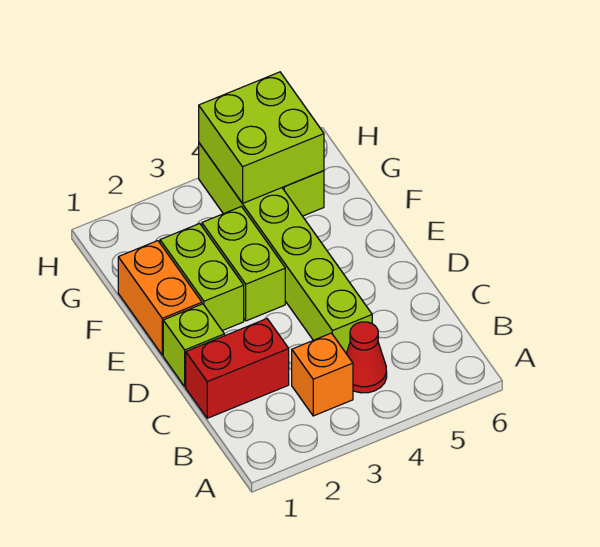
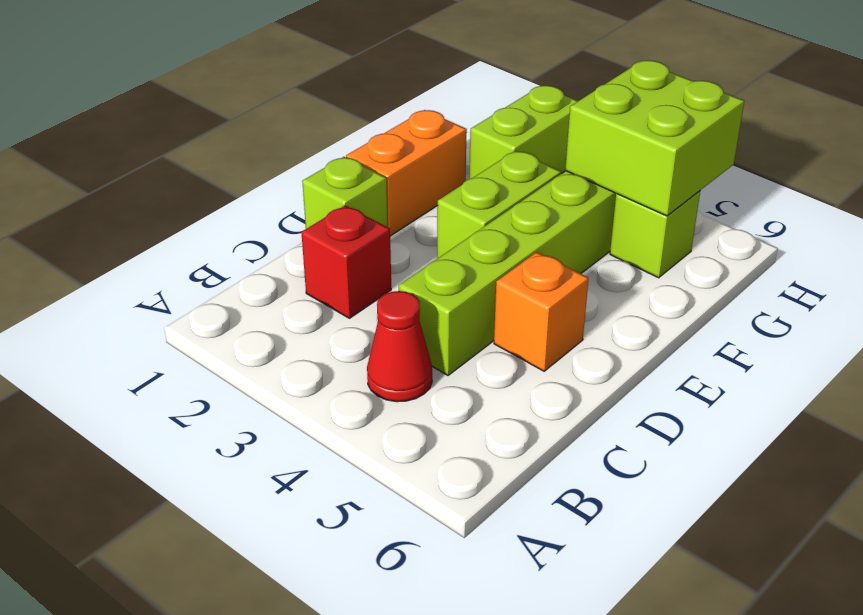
orange 1x1 brick [292,333,353,416] -> orange 1x1 brick moved to [494,252,589,371]
red 1x2 brick [186,319,289,418] -> red 1x1 brick [301,205,391,318]
lime 1x2 brick [160,224,244,331] -> lime 1x2 brick moved to [469,86,578,179]

